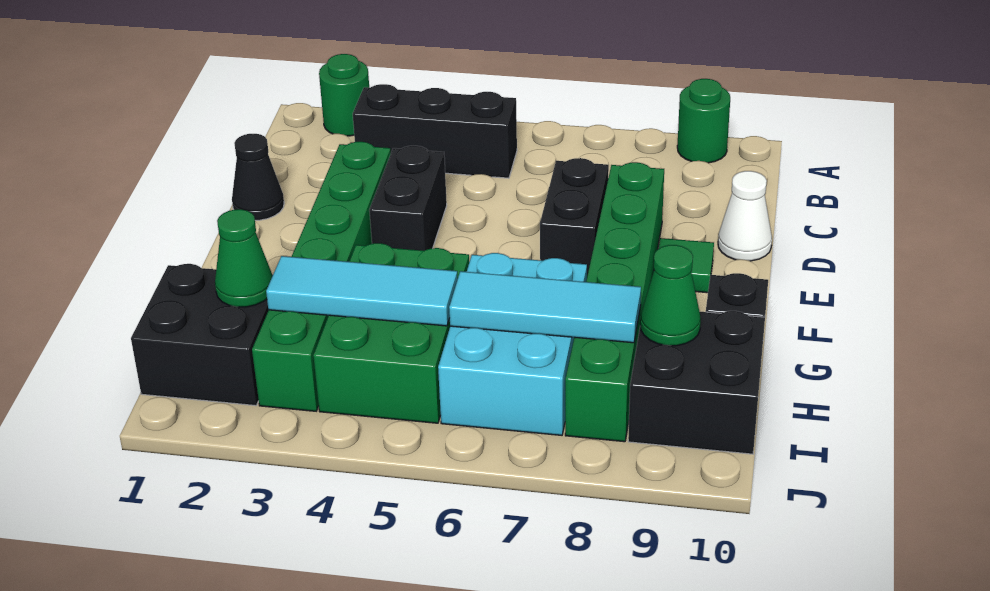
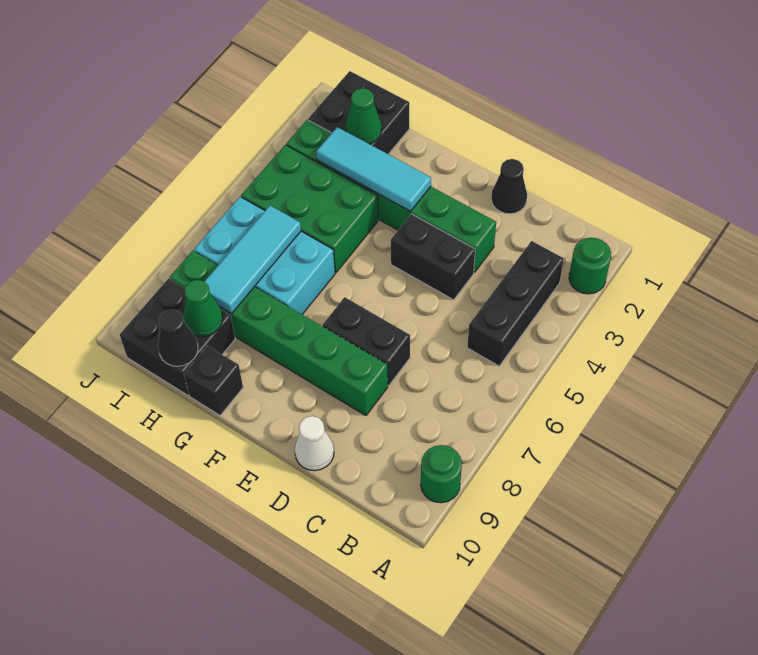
green 1x1 tile [658,238,714,293] -> none
cyan 1x3 tile [266,256,458,326] -> cyan 1x3 tile turned to [316,127,431,211]
none -> black 1x1 cone [158,310,198,366]

